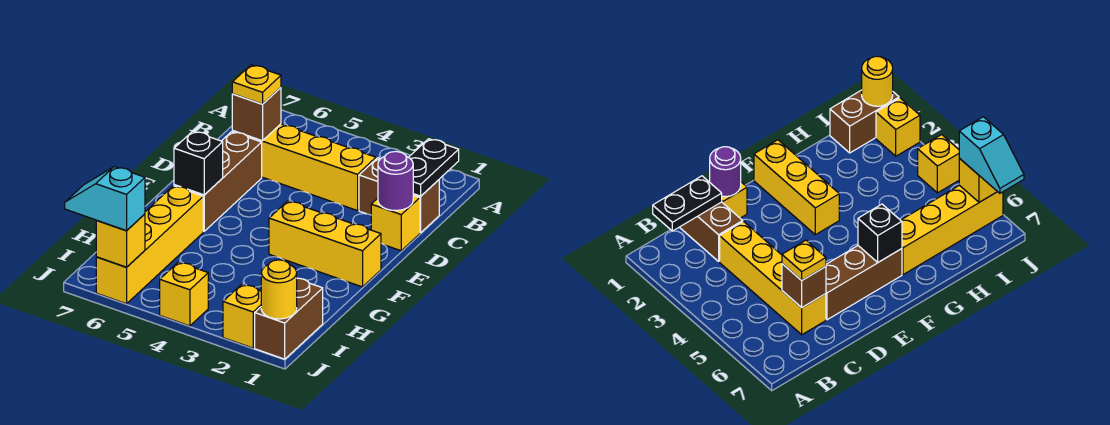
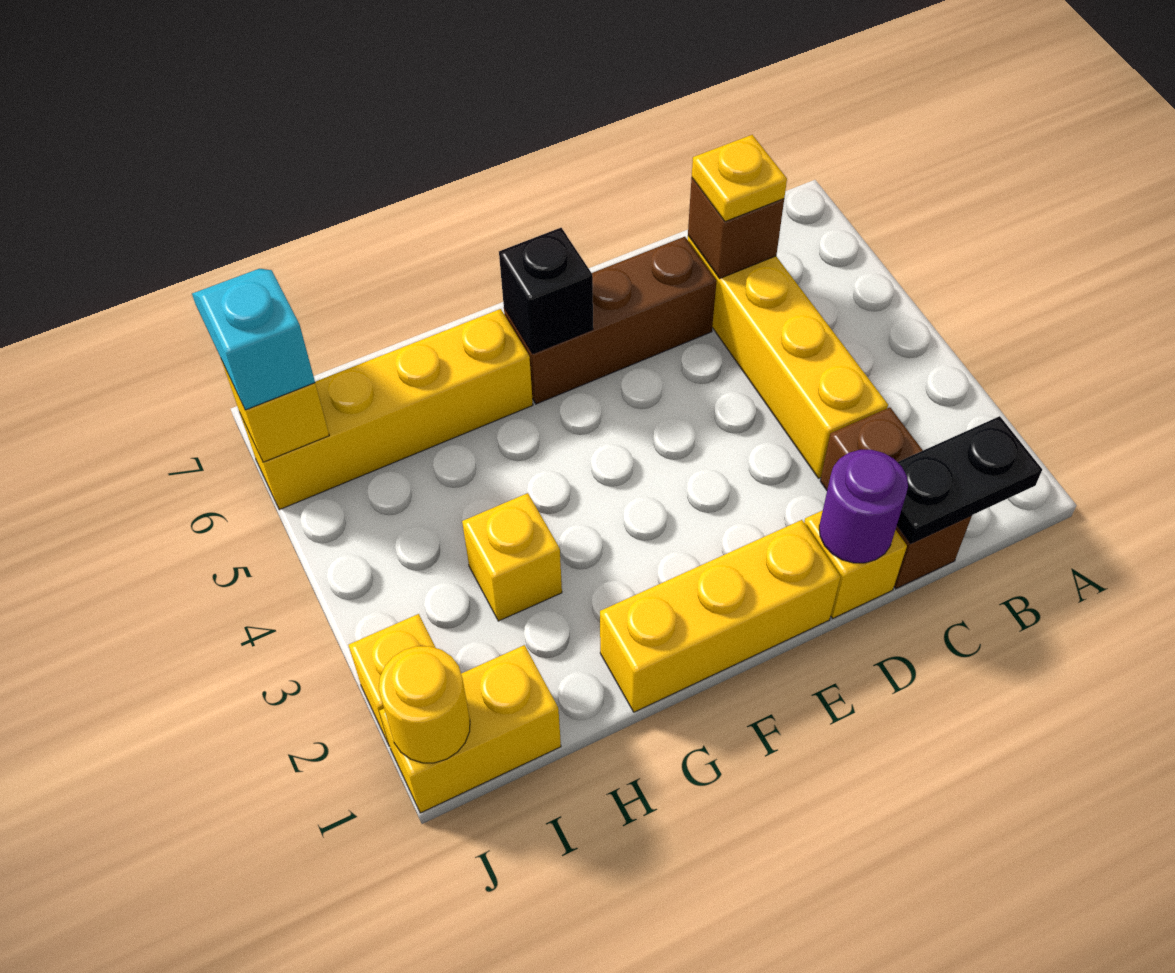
yellow 1x3 brick [269,201,381,287] -> yellow 1x3 brick turned to [600,520,841,712]
brown 1x2 brick [255,278,323,359] -> yellow 1x2 brick [379,645,561,813]
yellow 1x1 brick [160,262,208,326] -> yellow 1x1 brick moved to [462,493,562,621]

